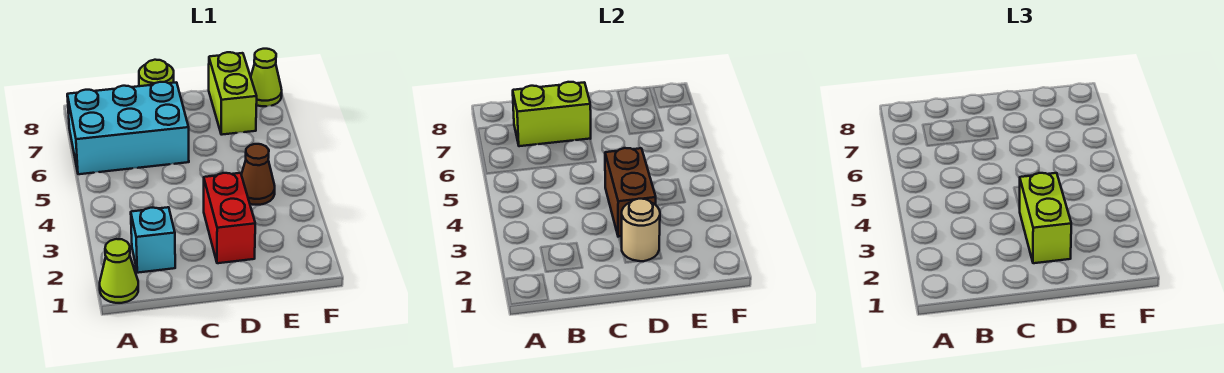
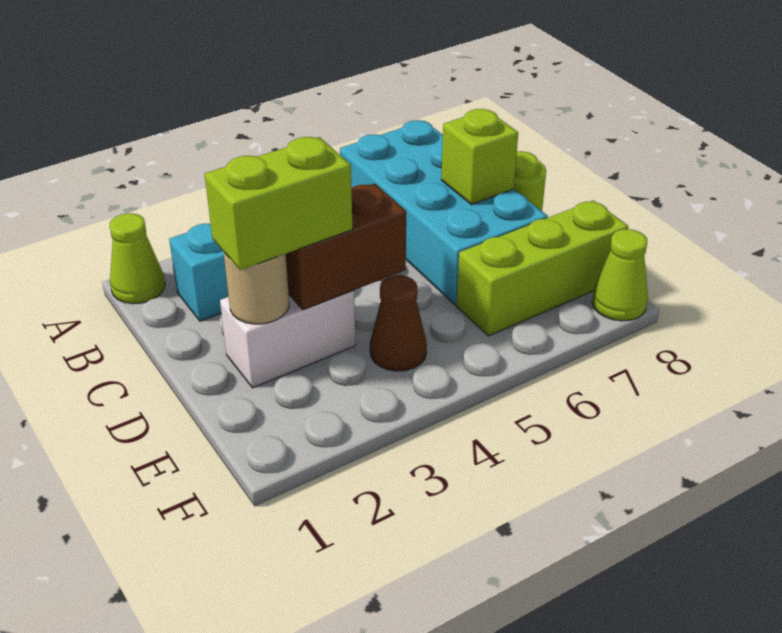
cyan 2x3 brick [67,82,189,174] -> cyan 2x4 brick [340,120,548,305]
lime 1x2 brick [513,82,591,146] -> lime 1x1 brick [441,109,518,204]
red 1x2 brick [204,173,255,263] -> white 1x2 brick [220,290,356,388]
lime 1x2 brick [209,52,257,135] -> lime 1x3 brick [457,200,628,336]

